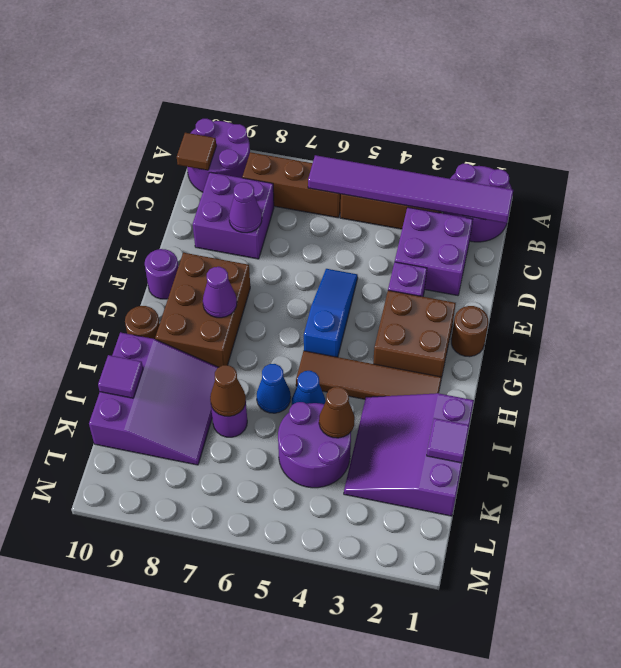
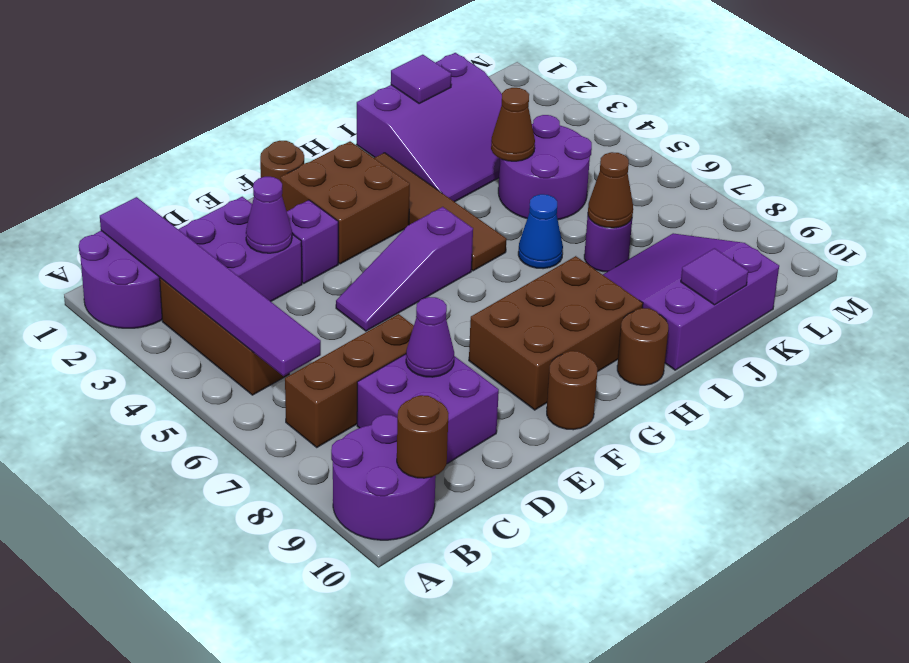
brown 1x3 brick [242,152,341,218] -> brown 1x3 brick turned to [285,314,414,447]
brown 1x1 tile [177,133,216,170] -> brown 1x1 round brick [397,395,448,478]
blue 1x3 slope [304,269,358,357] -> purple 1x3 slope [336,207,473,331]
purple 1x1 round brick [145,249,178,299] -> brown 1x1 round brick [547,351,597,430]
purple 1x1 cone [203,267,237,318] -> purple 1x1 cone moved to [246,177,292,253]
blue 1x1 cone [292,371,326,405] -> none

